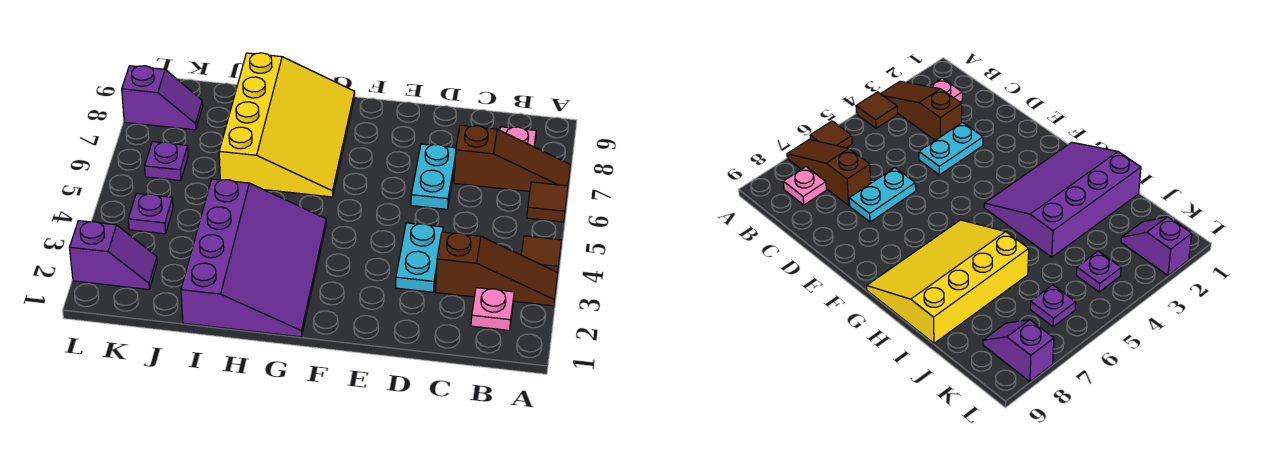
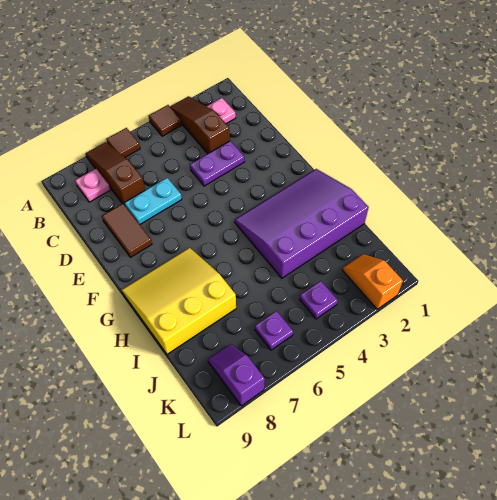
cyan 1x2 plate [396,223,443,292] -> purple 1x2 plate [190,141,244,186]
none -> brown 1x2 tile [102,204,152,257]
yellow 3x4 slope [219,53,355,197] -> yellow 3x3 slope [122,248,236,354]
purple 1x2 slope [69,221,157,289] -> orange 1x2 slope [342,254,403,309]

